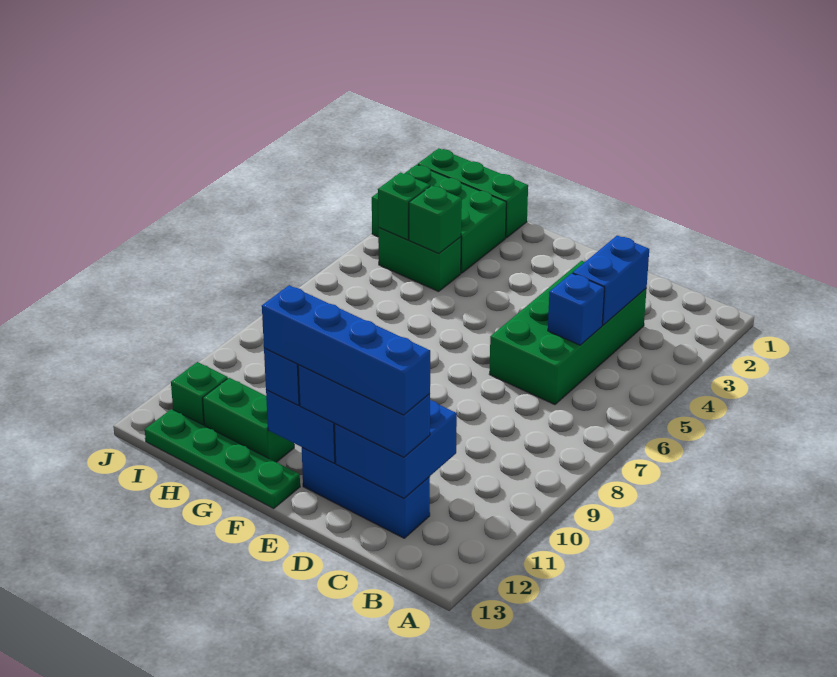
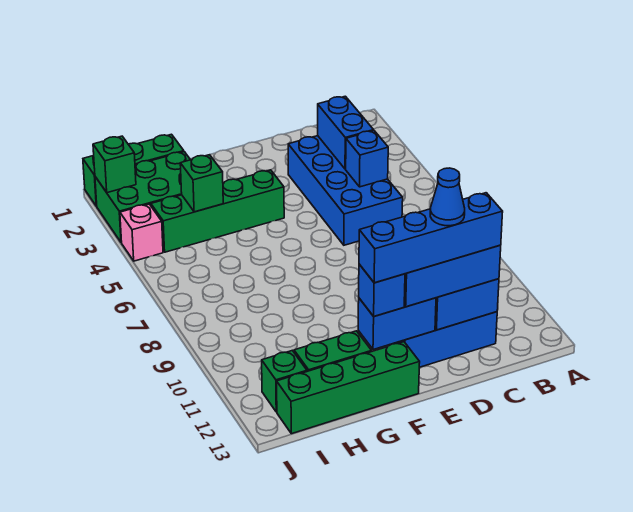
green 2x4 brick [490,261,647,405] -> blue 2x4 brick [288,135,403,245]
none -> blue 1x1 cone [430,168,465,226]
green 1x4 plate [145,409,300,508] -> green 1x4 brick [277,342,420,434]
green 1x2 brick [378,228,461,291] -> green 1x4 brick [151,170,284,252]
green 1x1 brick [378,173,430,240] -> green 1x1 brick moved to [93,136,136,193]
none -> pink 1x1 brick [120,204,163,261]

